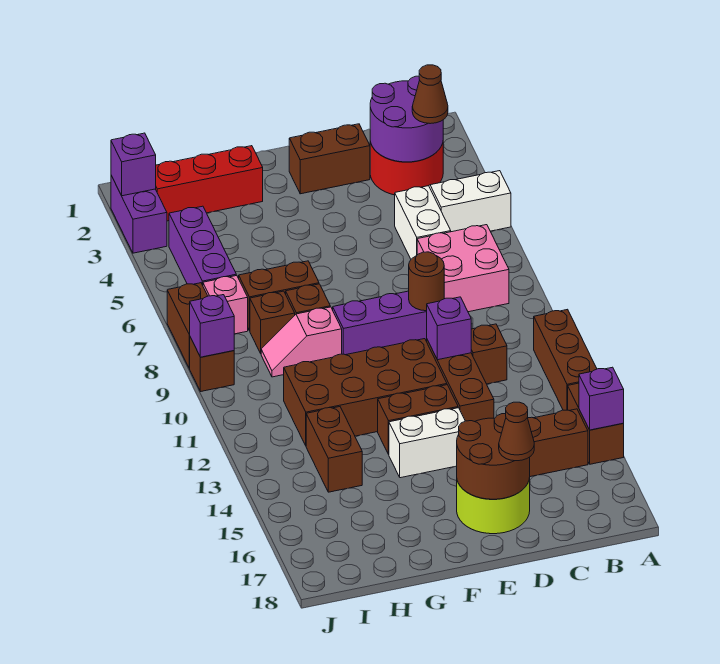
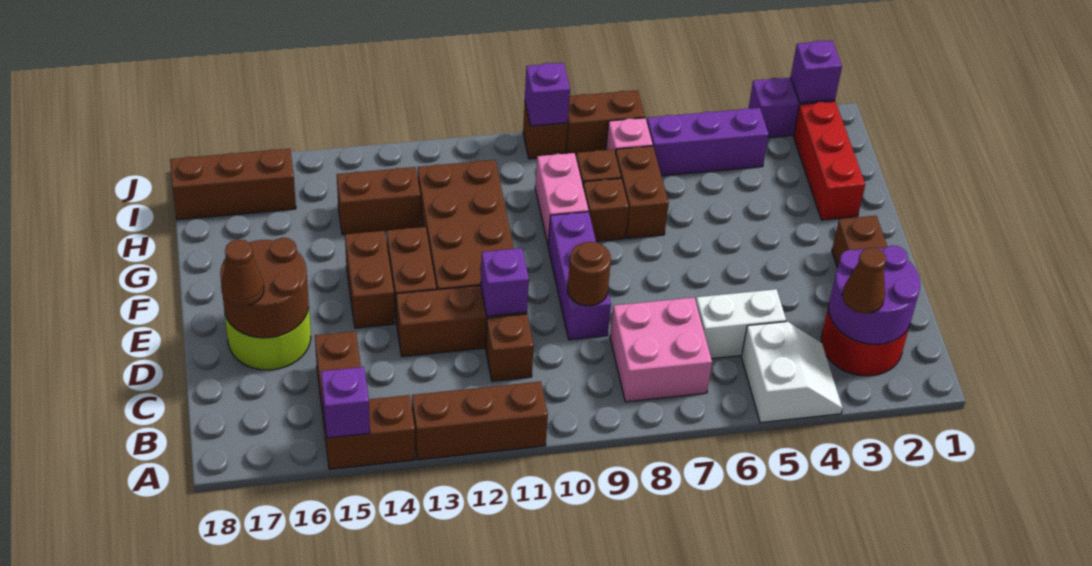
white 1x2 brick [389,408,465,478] -> brown 1x2 brick [345,231,395,328]
pink 1x2 slope [261,307,342,377] -> pink 1x2 brick [535,153,588,244]
none -> brown 1x3 brick [170,149,296,220]

